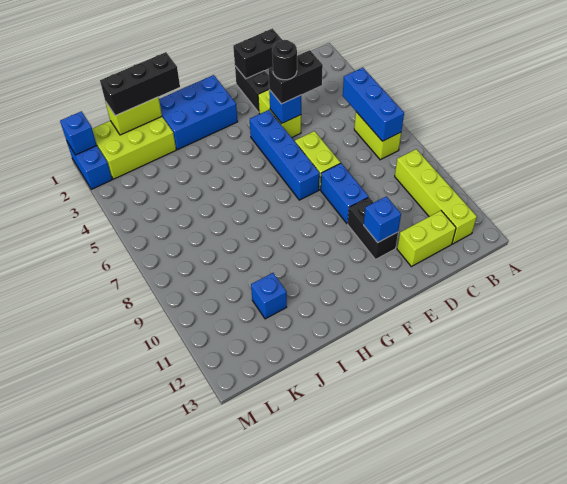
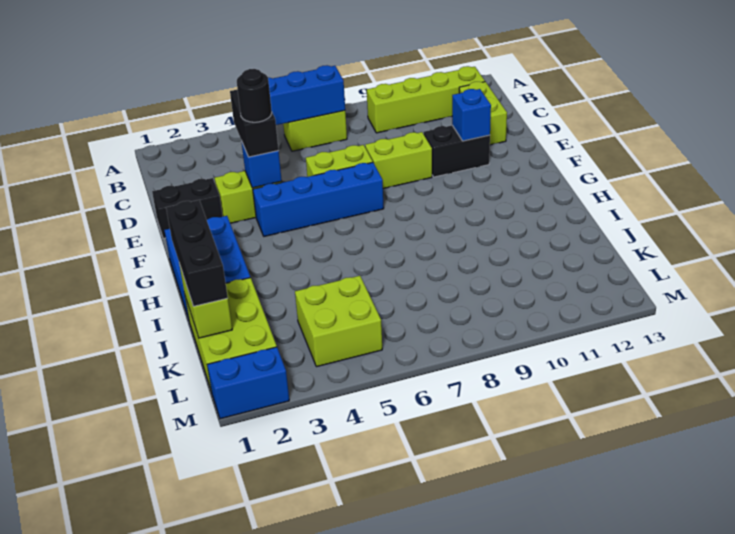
black 1x2 brick [233,28,282,79] -> none
blue 1x2 brick [321,163,369,224] -> lime 1x2 brick [365,132,432,189]
blue 1x1 brick [251,273,287,319] -> none
none -> lime 2x2 brick [295,276,382,367]
blue 1x1 brick [60,111,97,155] -> none

